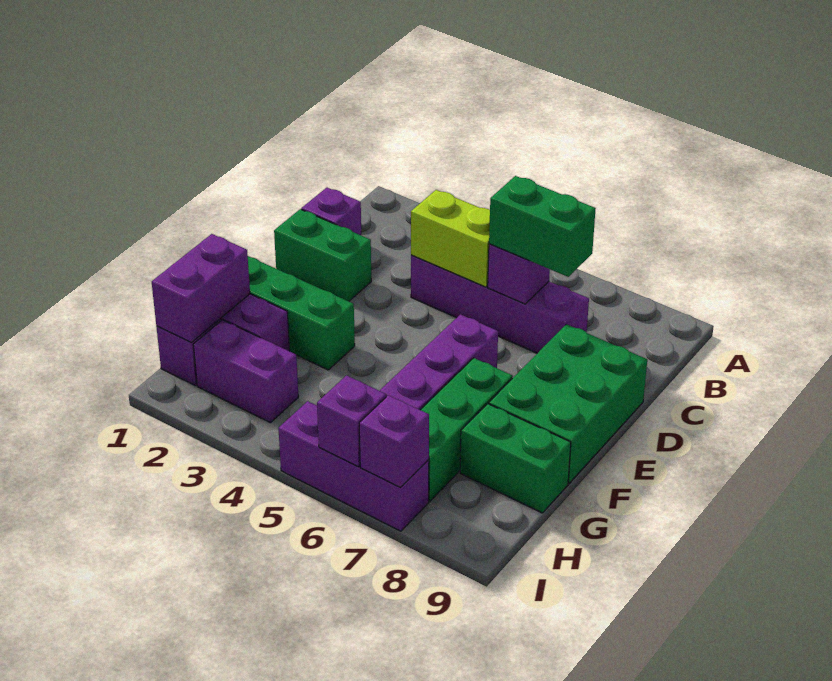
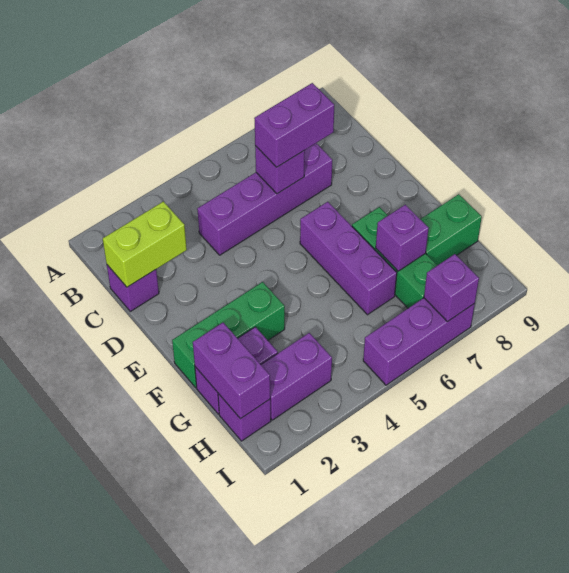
lime 1x2 brick [411,190,490,287] -> lime 1x2 brick moved to [103,201,187,287]
green 1x2 brick [489,176,596,277] -> purple 1x2 brick [254,83,334,167]
green 1x2 brick [274,209,371,301] -> none
green 2x3 brick [489,324,647,483] -> none
purple 1x1 brick [317,375,386,466] -> purple 1x1 brick moved to [376,205,429,271]

